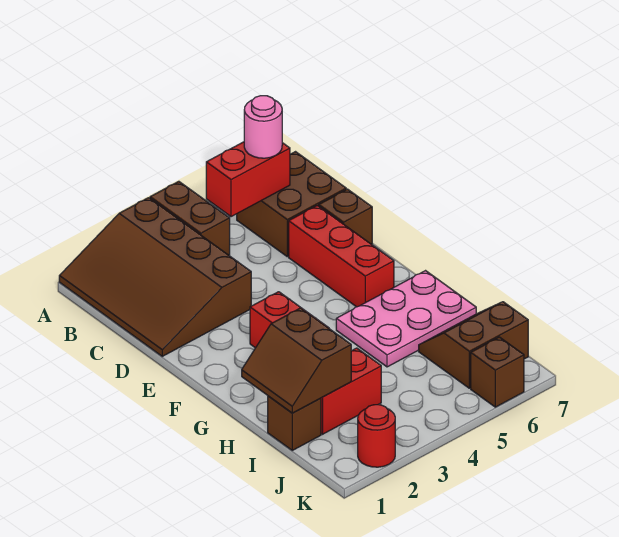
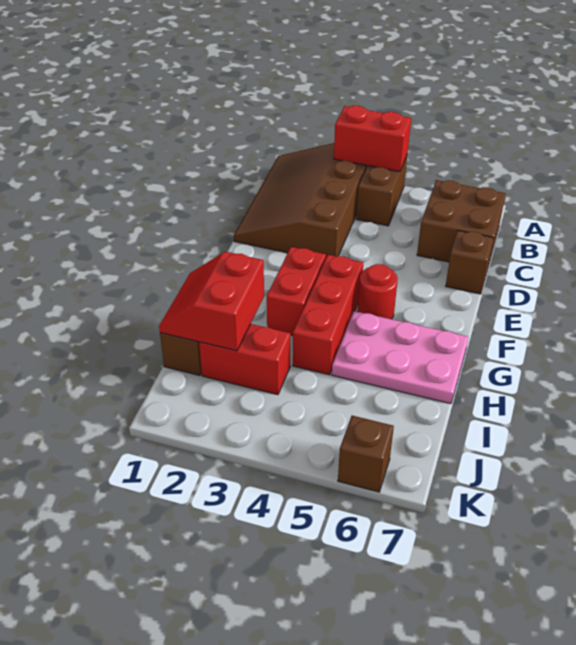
red 1x2 brick [206,142,290,217] -> red 1x2 brick moved to [334,106,411,172]
pink 1x1 round brick [244,96,282,158] -> none
red 1x3 brick [289,205,394,307] -> red 1x3 brick moved to [293,255,363,375]
brown 2x2 slope [242,308,351,413] -> red 2x2 slope [159,252,264,351]
brown 2x2 slope [419,302,528,388] -> none
red 1x1 round brick [358,405,395,467] -> red 1x1 round brick moved to [358,264,398,319]

